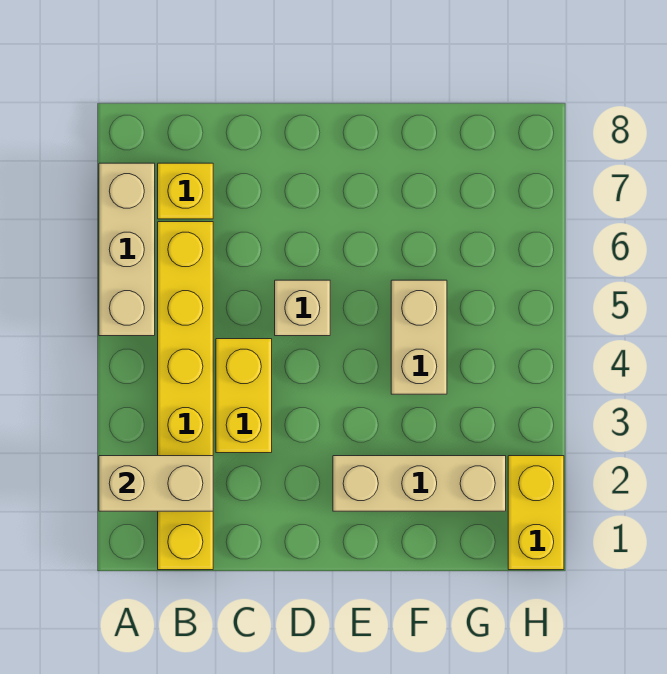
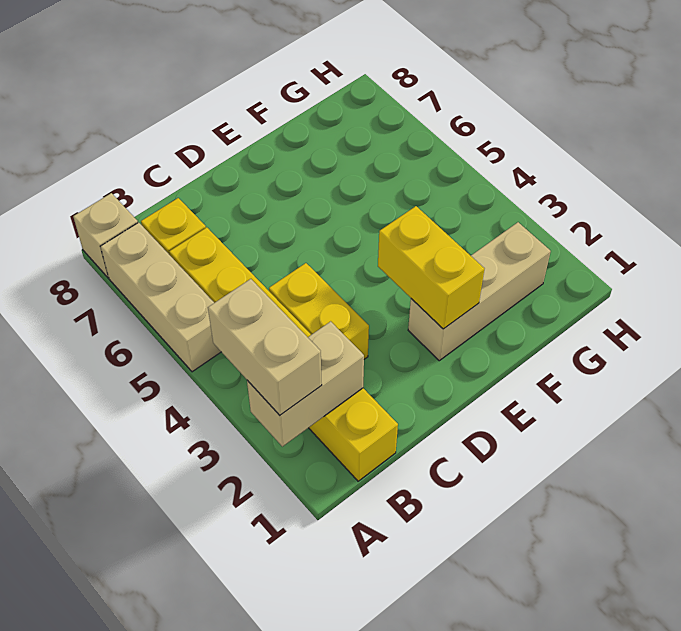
tan 1x1 brick [275,280,330,336] -> tan 1x1 brick moved to [73,193,138,278]
tan 1x2 brick [391,280,447,394] -> tan 1x2 brick moved to [208,279,322,415]
yellow 1x2 brick [508,456,564,570] -> yellow 1x2 brick moved to [378,206,484,329]

